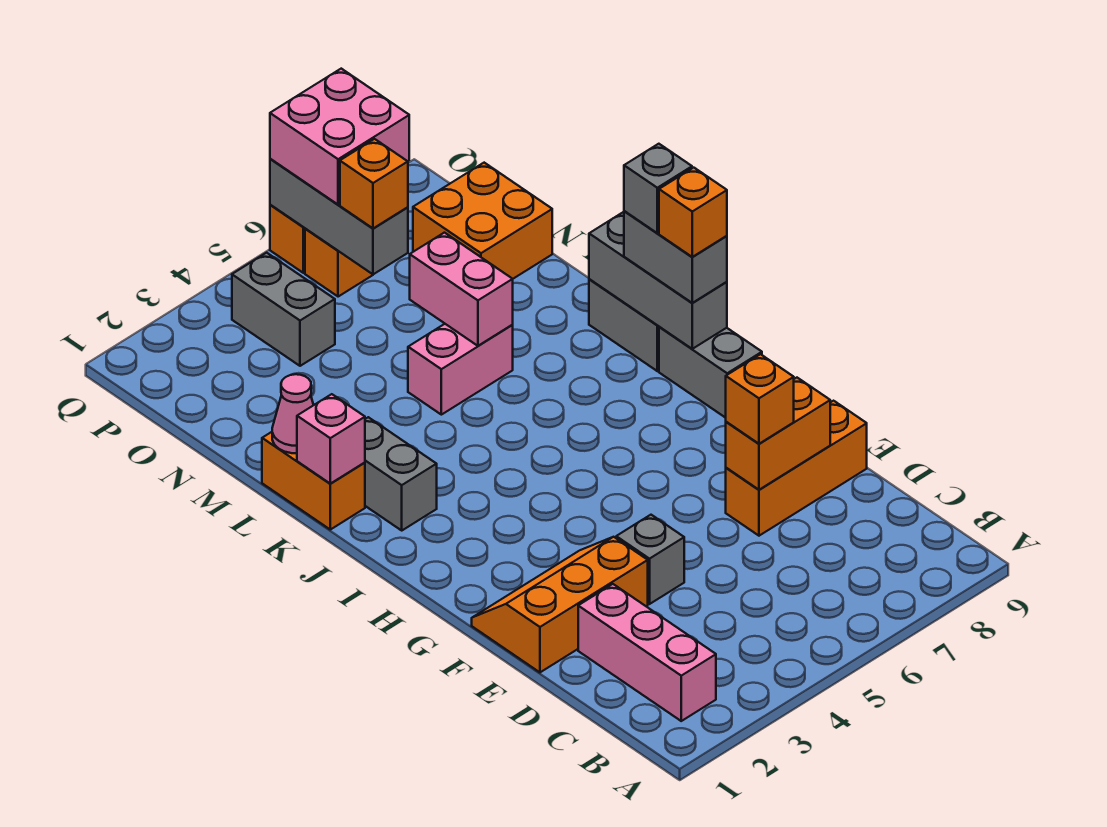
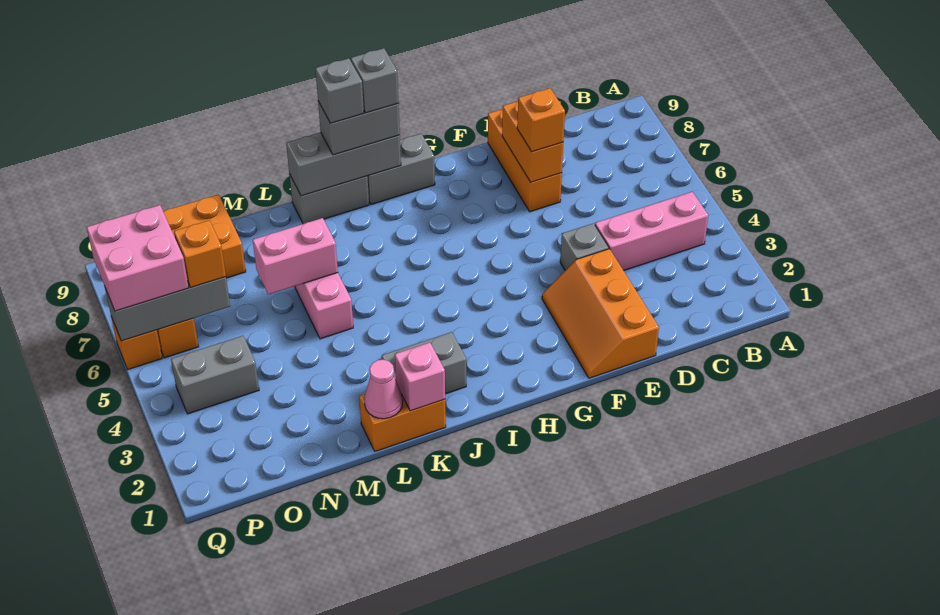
pink 1x3 brick [578,584,716,721] -> pink 1x3 brick moved to [595,192,708,271]
orange 1x1 brick [659,168,727,257] -> grey 1x1 brick [351,48,399,113]

